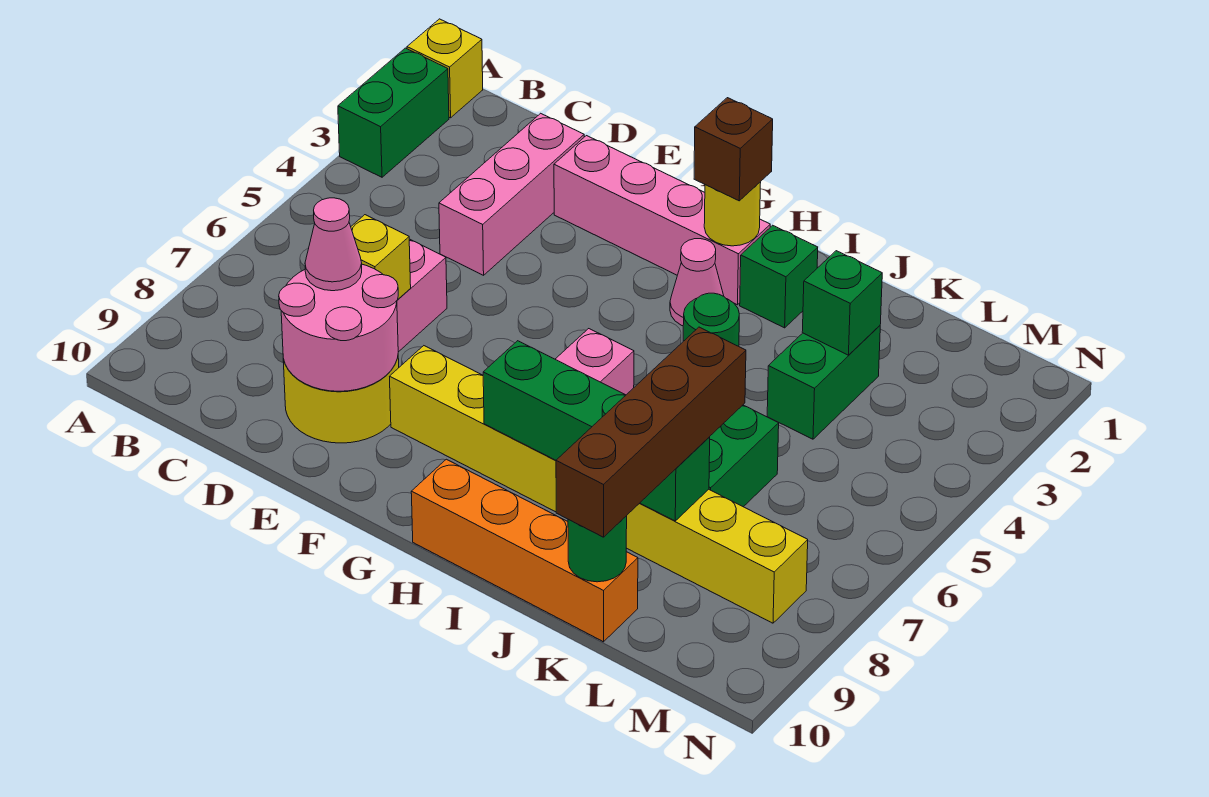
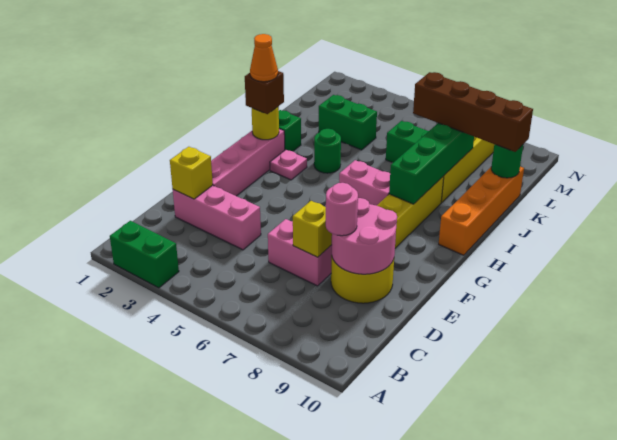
yellow 1x1 brick [407,19,483,118] -> yellow 1x1 brick moved to [170,147,213,199]
pink 1x1 cone [305,198,362,291] -> pink 1x1 round brick [326,183,358,236]
none -> orange 1x1 cone [250,34,278,82]
pink 1x1 cone [670,239,724,326] -> pink 1x1 plate [270,150,307,180]
green 1x1 brick [802,251,882,355] -> none

